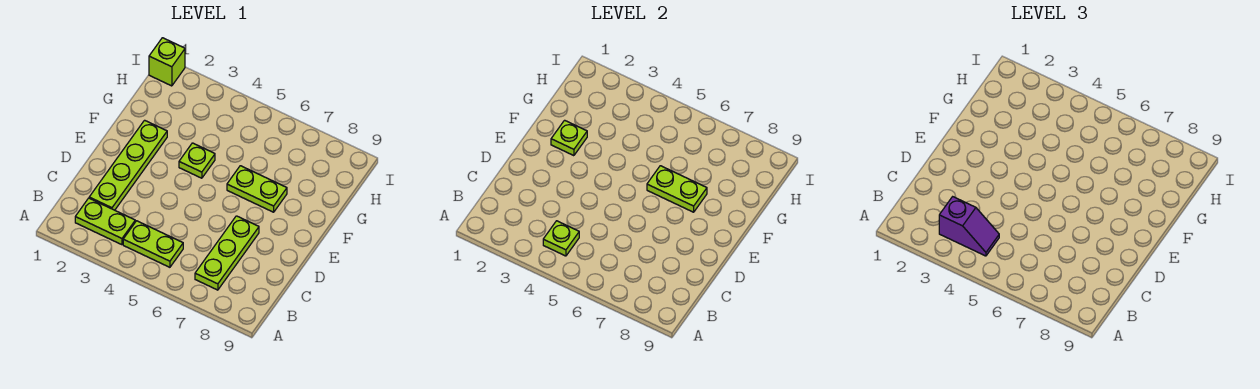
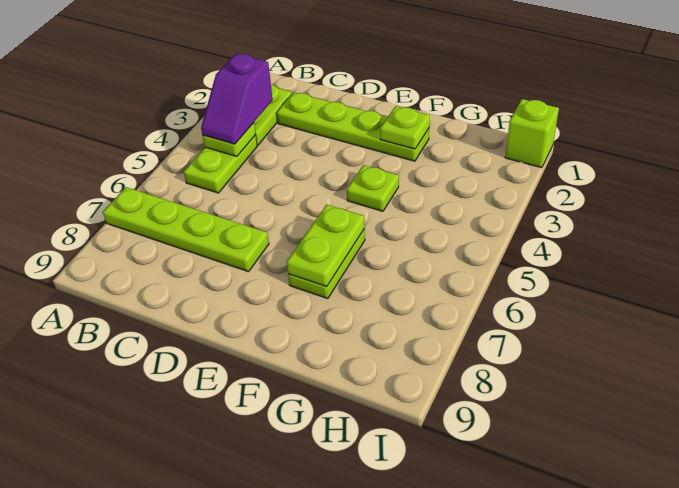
lime 1x3 plate [195,216,259,290] -> lime 1x4 plate [103,187,269,272]

